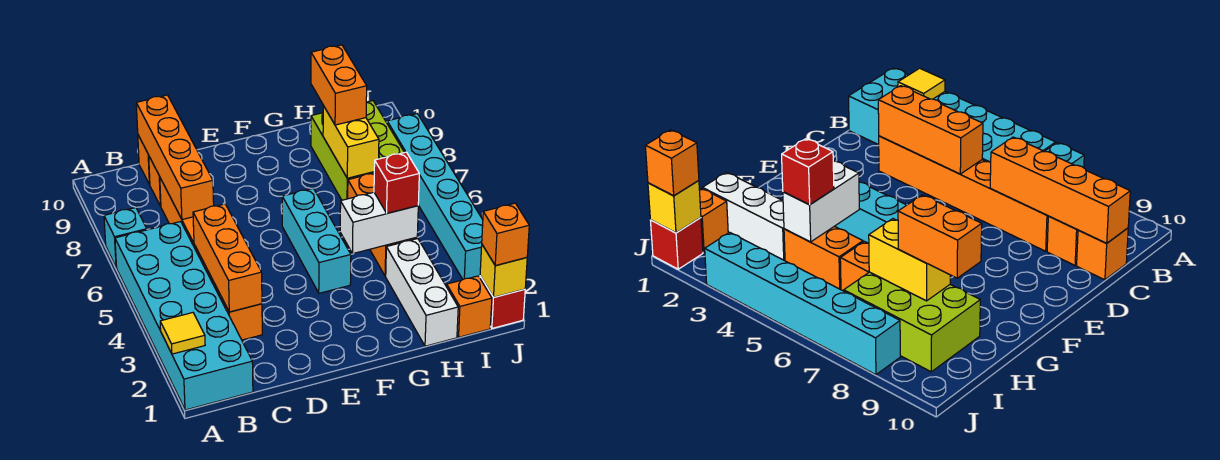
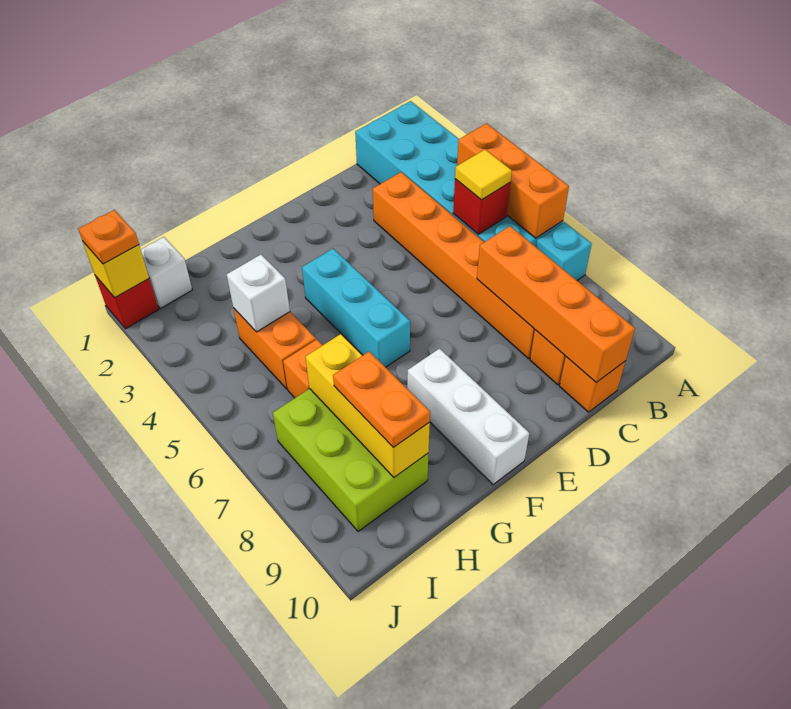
yellow 1x1 tile [160,313,205,354] -> yellow 1x1 tile moved to [455,150,512,200]
orange 1x3 brick [193,204,262,312] -> orange 1x3 brick moved to [457,123,569,238]
white 1x2 brick [340,192,418,254] -> white 1x1 brick [227,255,290,332]
white 1x3 brick [386,239,458,346] -> white 1x3 brick moved to [407,349,529,485]
red 1x1 brick [374,152,419,213] -> red 1x1 brick moved to [453,179,510,234]
yellow 1x2 brick [323,106,379,178] -> yellow 1x3 brick [305,334,430,477]
orange 1x2 brick [311,45,367,125] -> orange 1x2 plate [333,352,430,448]
orange 1x1 brick [447,276,492,337] -> white 1x1 brick [141,237,192,309]
orange 1x1 brick [482,203,529,266] -> orange 1x1 plate [78,210,139,264]
cyan 1x6 brick [387,114,483,279] -> none

